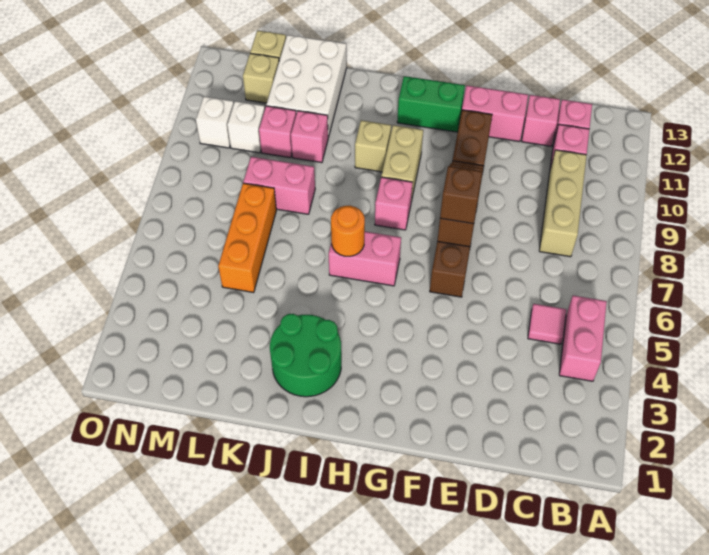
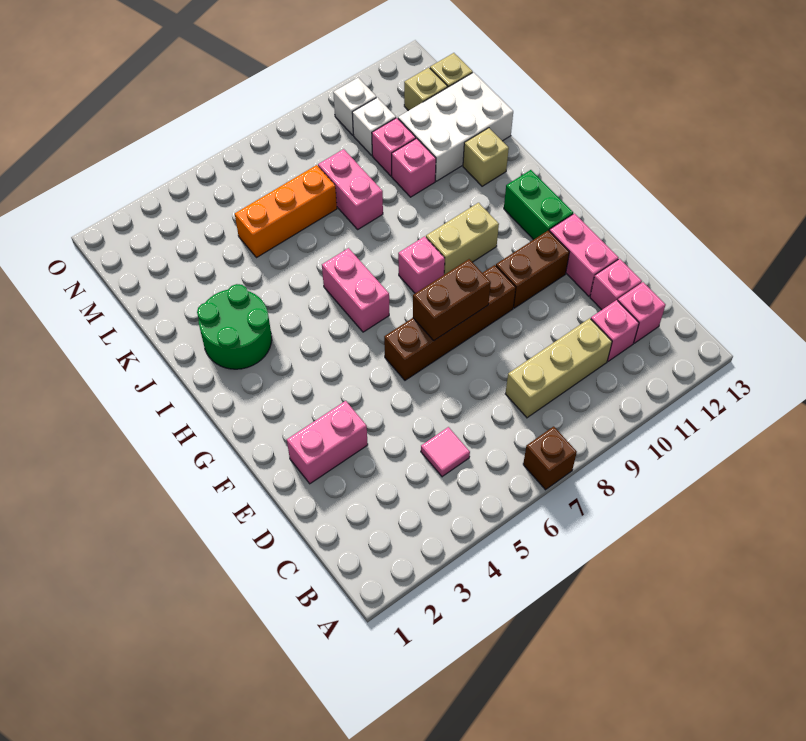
pink 1x2 brick [559,296,607,381] -> pink 1x2 brick moved to [287,401,368,484]
brown 1x1 brick [440,166,482,224] -> brown 1x1 brick moved to [523,426,577,490]
orange 1x1 round brick [331,206,365,256] -> none
tan 1x1 brick [355,120,391,172] -> tan 1x1 brick moved to [463,128,509,186]

